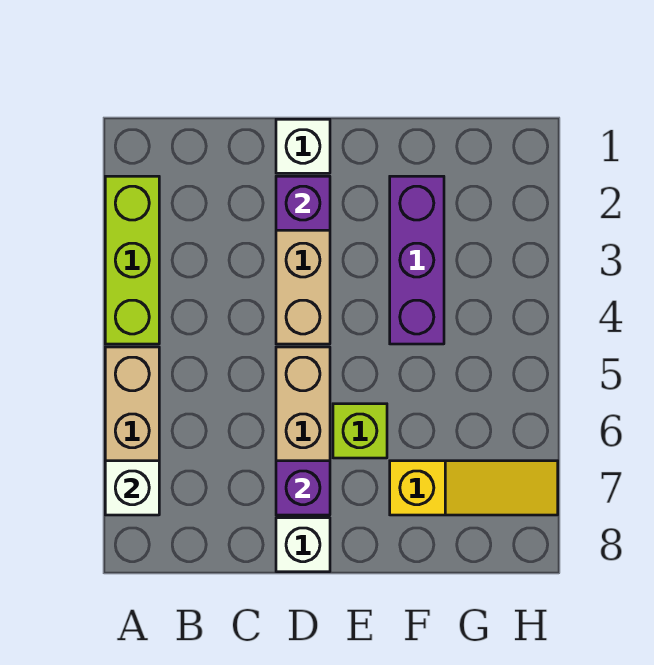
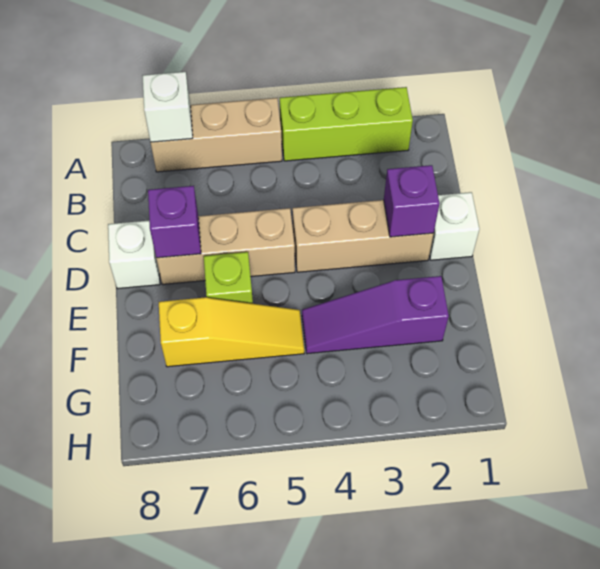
purple 1x3 brick [390,176,444,344] -> purple 1x3 slope [302,276,449,354]
yellow 1x3 slope [390,461,558,515] -> yellow 1x3 slope turned to [159,298,304,367]

